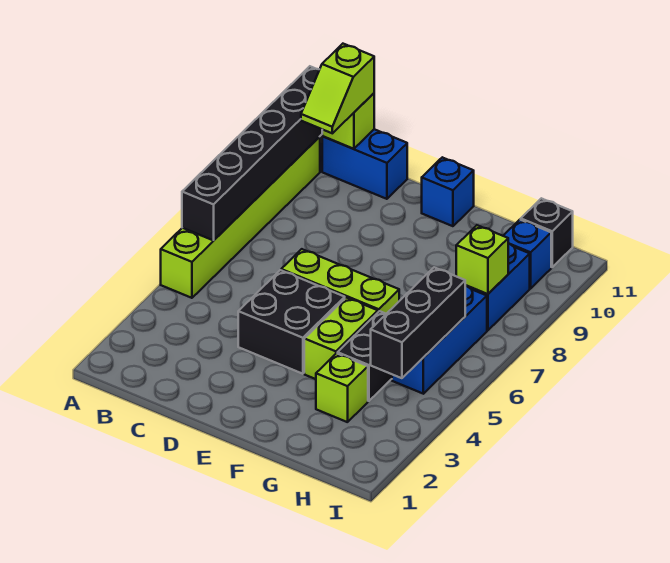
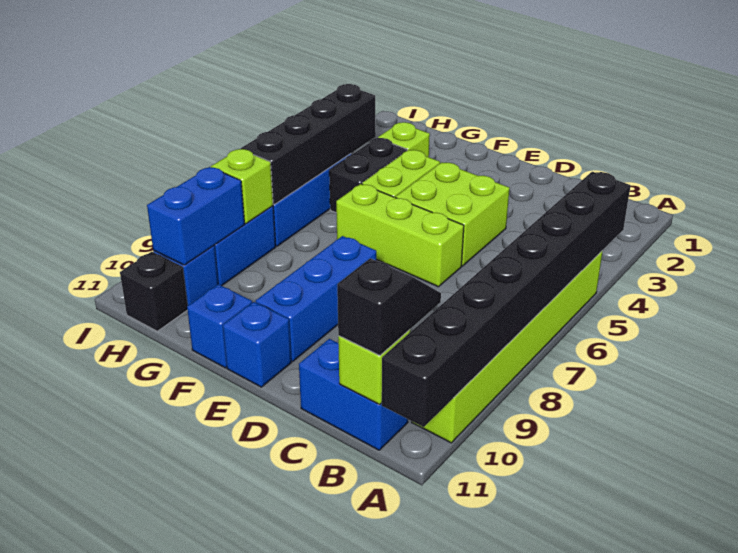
black 1x6 brick [182,66,322,240] -> black 1x8 brick [382,172,630,427]
lime 1x2 slope [301,44,374,133] -> black 1x2 slope [337,258,441,355]
black 2x2 brick [238,270,345,374] -> lime 2x2 brick [396,162,510,266]
none -> blue 1x3 brick [256,236,376,361]
none -> blue 1x1 brick [187,284,252,368]
black 1x3 brick [371,267,465,378] -> black 1x4 brick [241,84,375,204]
none -> blue 1x2 brick [147,167,245,265]

